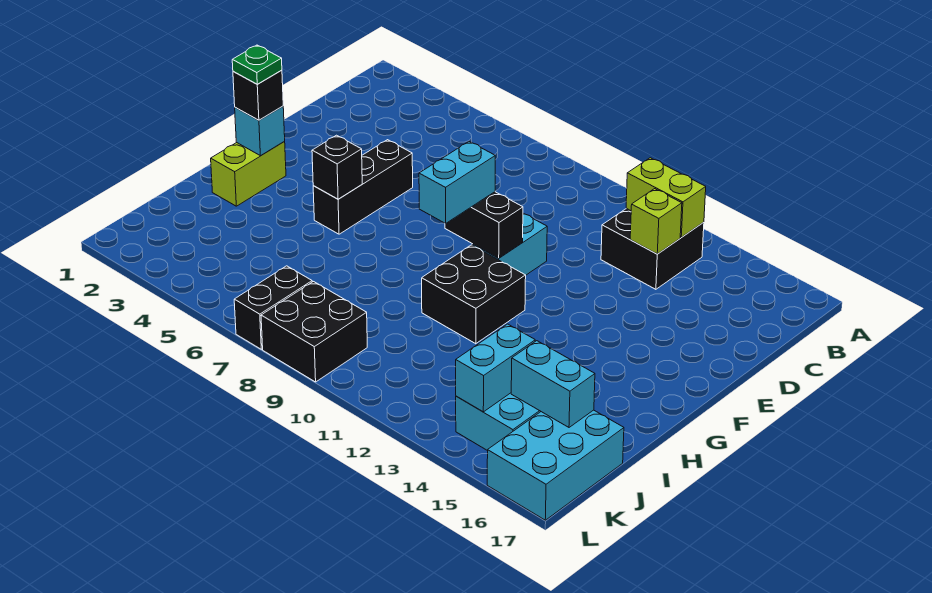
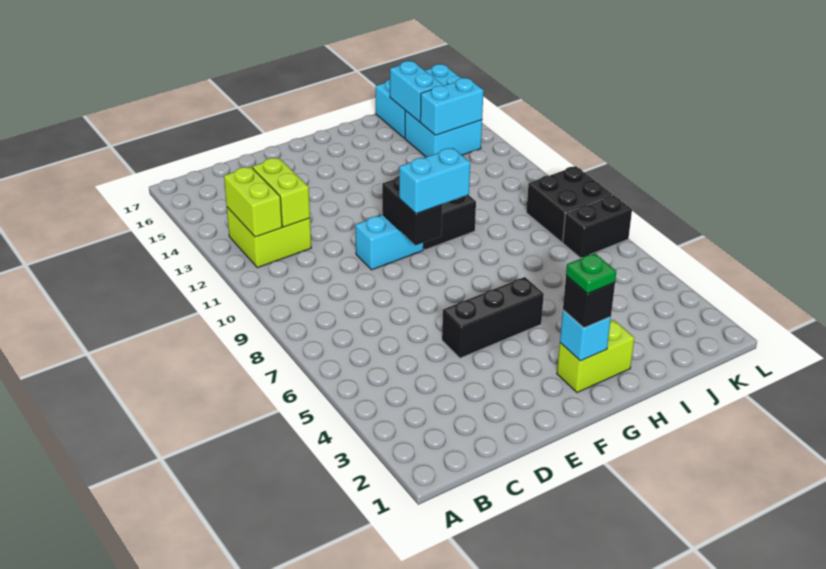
black 2x2 brick [601,208,704,289] -> lime 2x2 brick [227,207,311,268]
lime 1x1 brick [630,189,682,254] -> lime 1x2 brick [252,158,310,227]
black 1x1 brick [312,135,362,199] -> none

